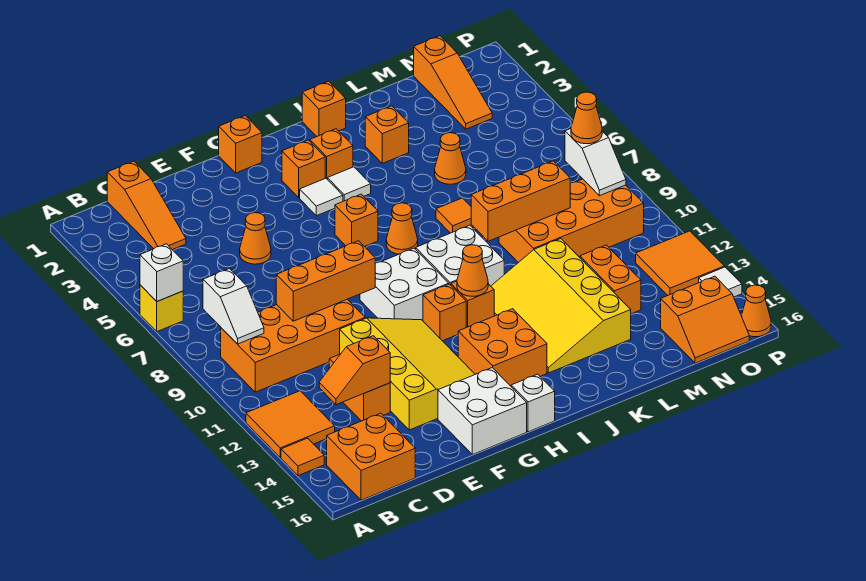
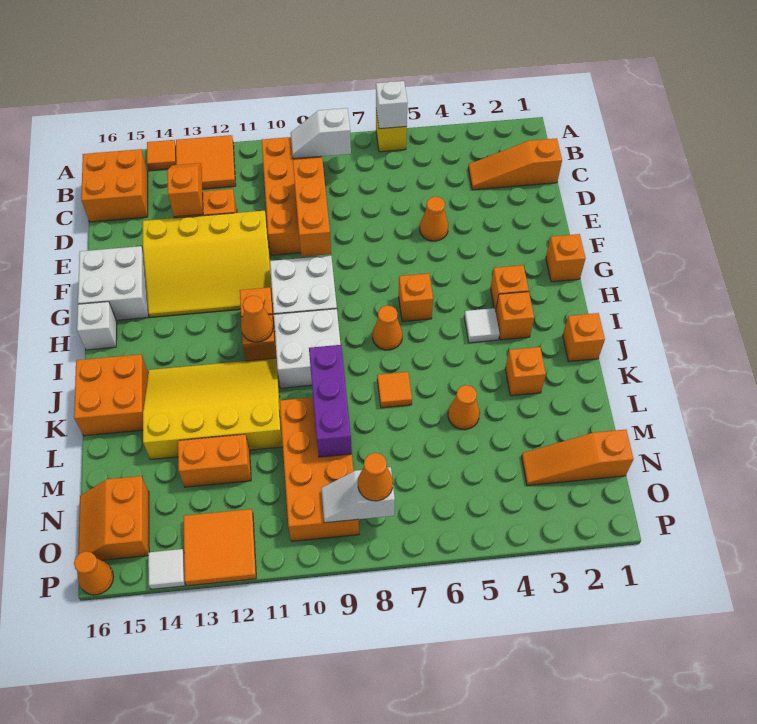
white 1x1 tile [300,178,343,216] -> none
orange 2x2 brick [458,309,547,386] -> orange 2x2 brick moved to [74,354,148,436]
orange 1x3 brick [471,161,570,241] -> purple 1x3 brick [309,345,352,457]

